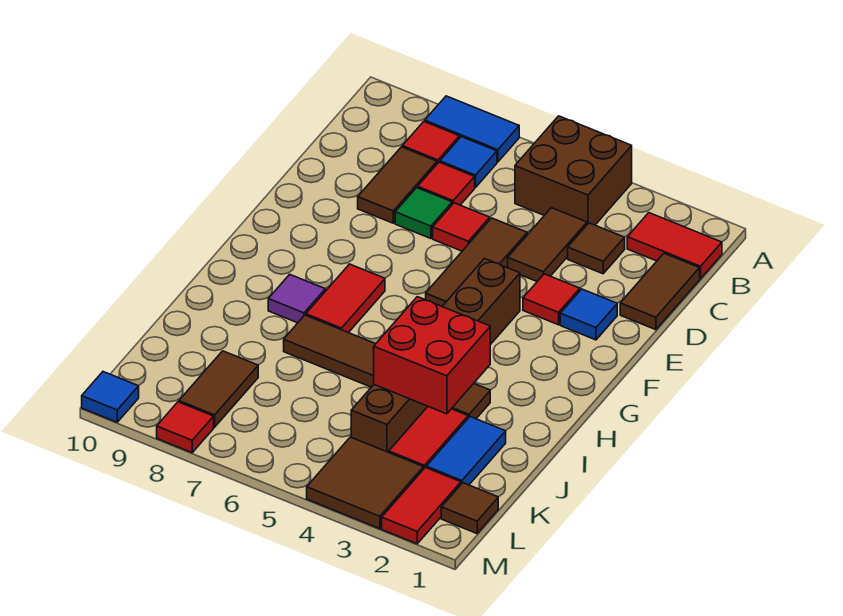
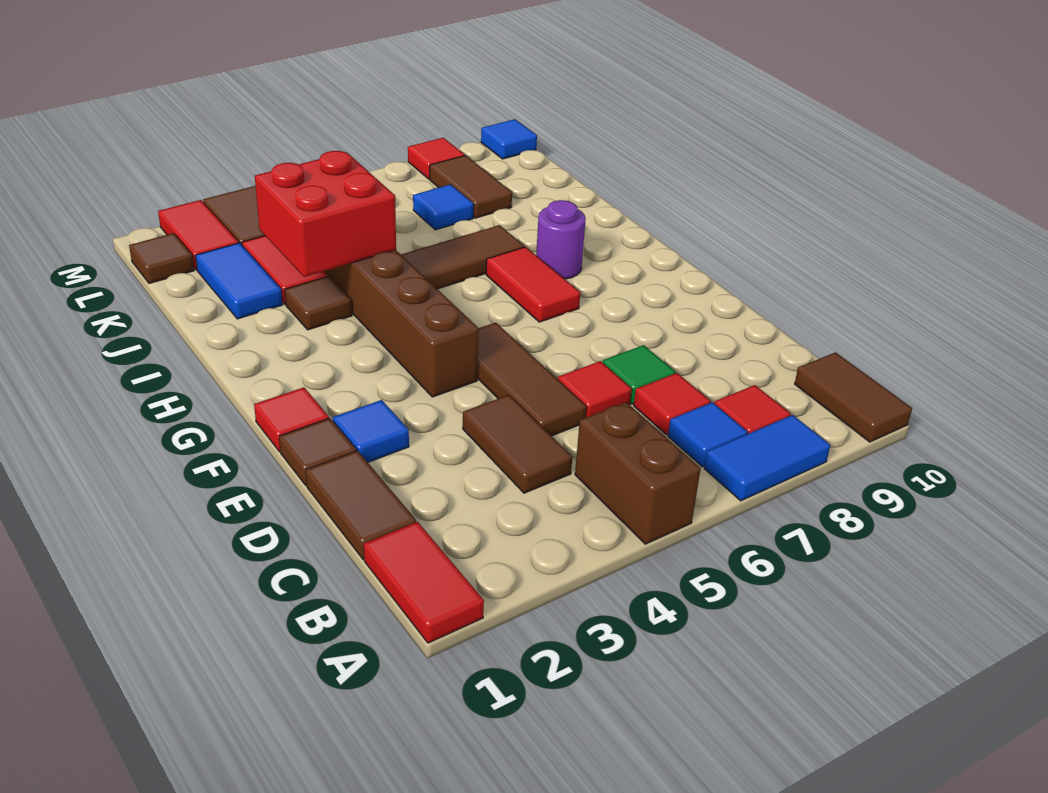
brown 2x2 brick [515,116,632,225] -> brown 1x2 brick [575,402,701,544]
red 1x2 tile [627,213,722,279] -> red 1x2 tile turned to [364,522,484,643]
brown 1x1 tile [568,223,625,274] -> brown 1x1 tile moved to [279,418,356,486]
brown 1x2 tile [358,147,437,223] -> brown 1x2 tile moved to [795,352,912,442]
red 1x1 tile [523,274,580,325] -> red 1x1 tile moved to [254,387,329,452]
purple 1x1 tile [268,274,325,323] -> purple 1x1 round brick [536,200,586,279]
none -> blue 1x1 tile [413,184,473,230]

